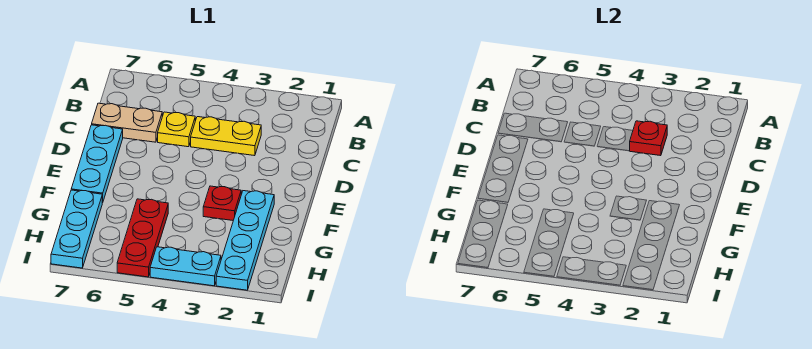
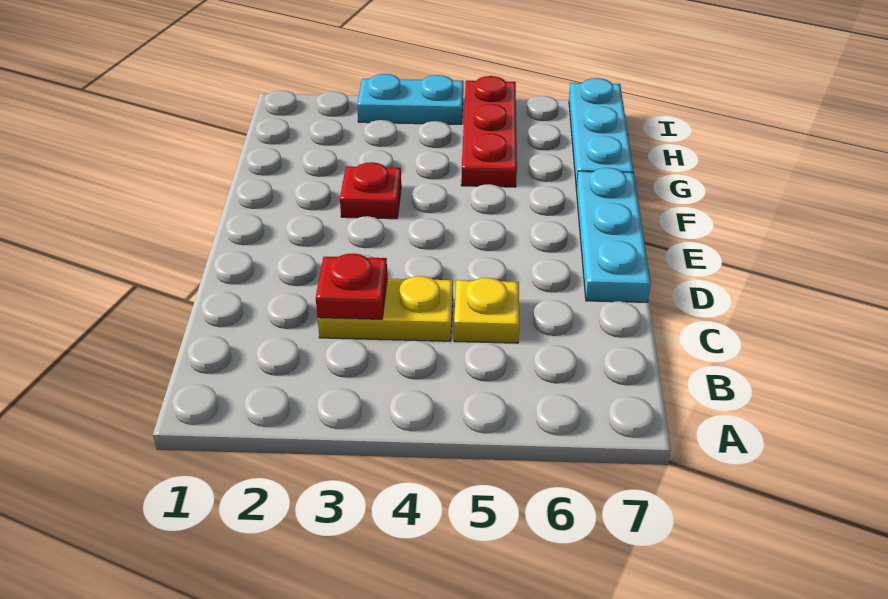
tan 1x2 plate [92,103,162,142] -> none
cyan 1x4 plate [216,191,274,290] -> none

